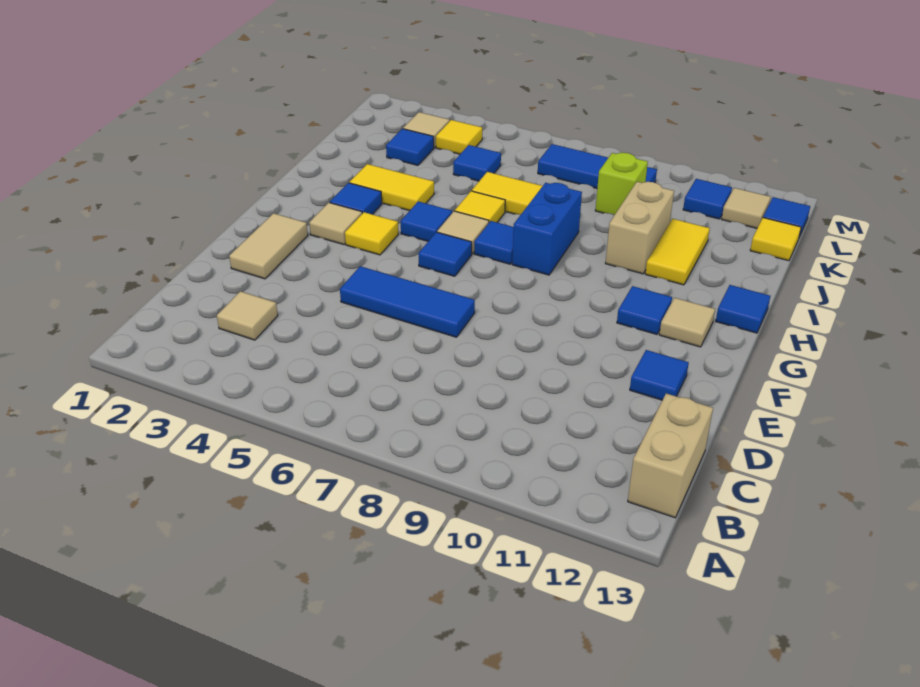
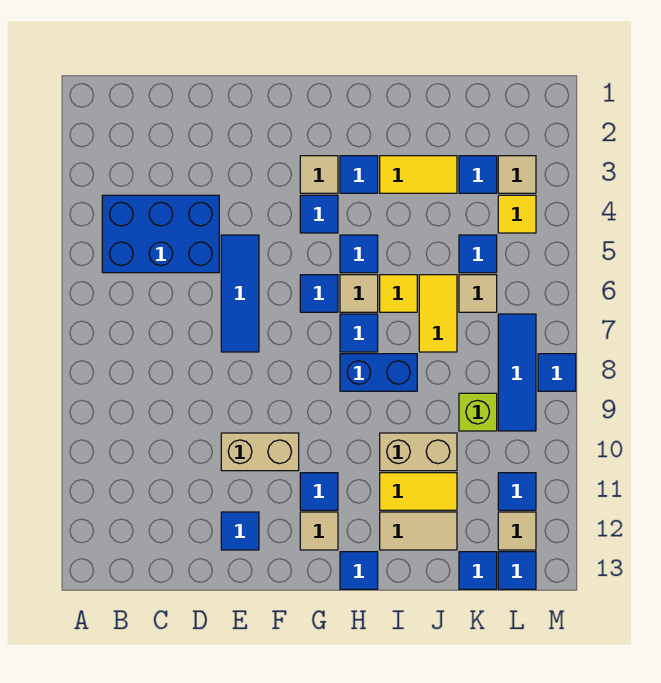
none -> blue 2x3 brick [102,195,219,273]
tan 1x2 brick [628,393,713,518] -> tan 1x2 brick moved to [221,433,299,471]
tan 1x1 tile [217,291,278,340] -> tan 1x1 tile moved to [459,275,497,312]
tan 1x2 tile [229,213,308,279] -> tan 1x2 tile moved to [380,512,457,550]
yellow 1x1 tile [345,212,398,255] -> blue 1x1 tile [300,195,338,233]
yellow 1x2 tile [349,164,434,211] -> yellow 1x2 tile turned to [380,156,457,193]
yellow 1x1 tile [750,218,801,261] -> blue 1x1 tile [459,552,497,589]
none -> blue 1x1 tile [538,354,576,391]

